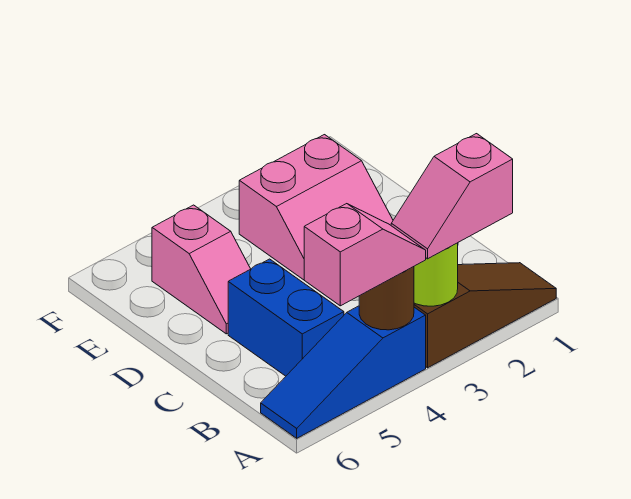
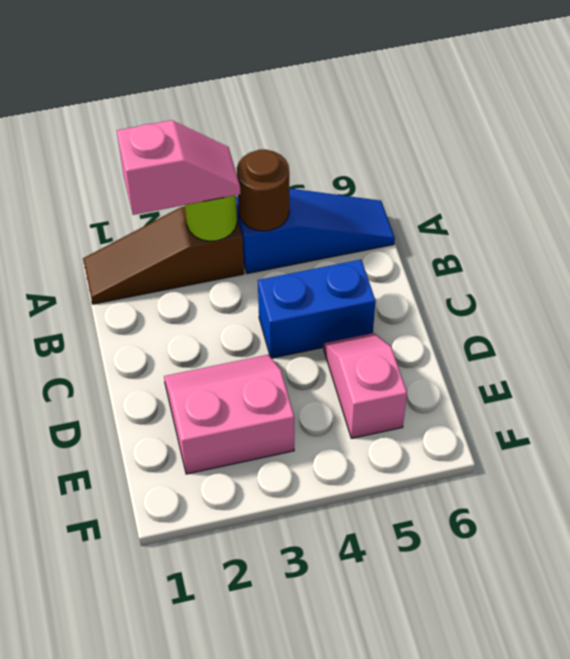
pink 1x2 slope [304,204,426,306] -> none
blue 1x2 brick [228,259,344,376] -> blue 1x2 brick turned to [258,260,375,358]

